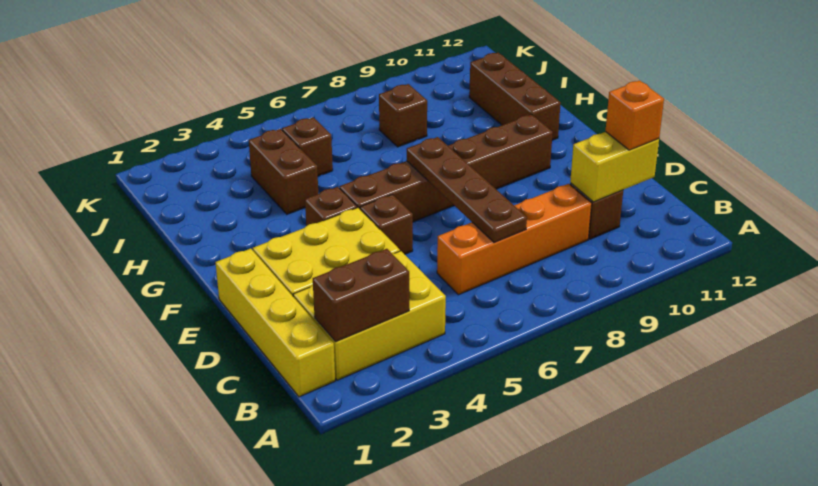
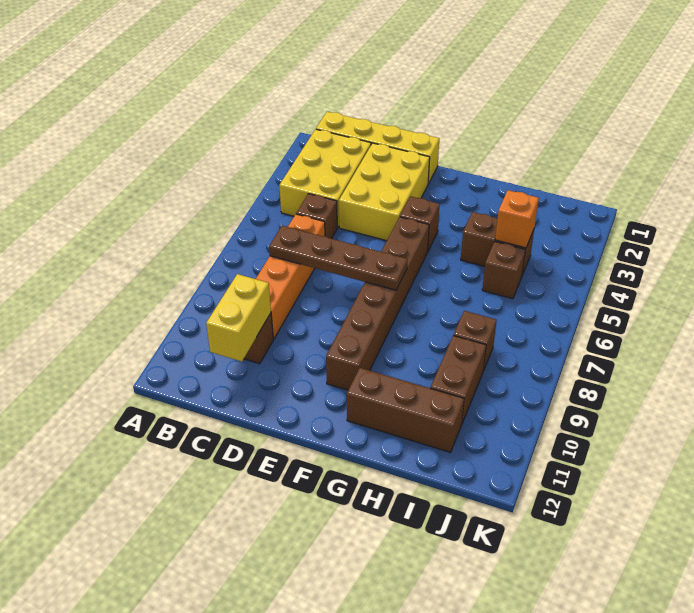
brown 1x2 brick [313,249,409,342] -> brown 1x2 brick moved to [431,336,486,423]
orange 1x1 brick [605,81,664,150] -> orange 1x1 brick moved to [495,190,539,248]
brown 1x1 brick [360,194,413,254] -> brown 1x1 brick moved to [296,194,337,239]

